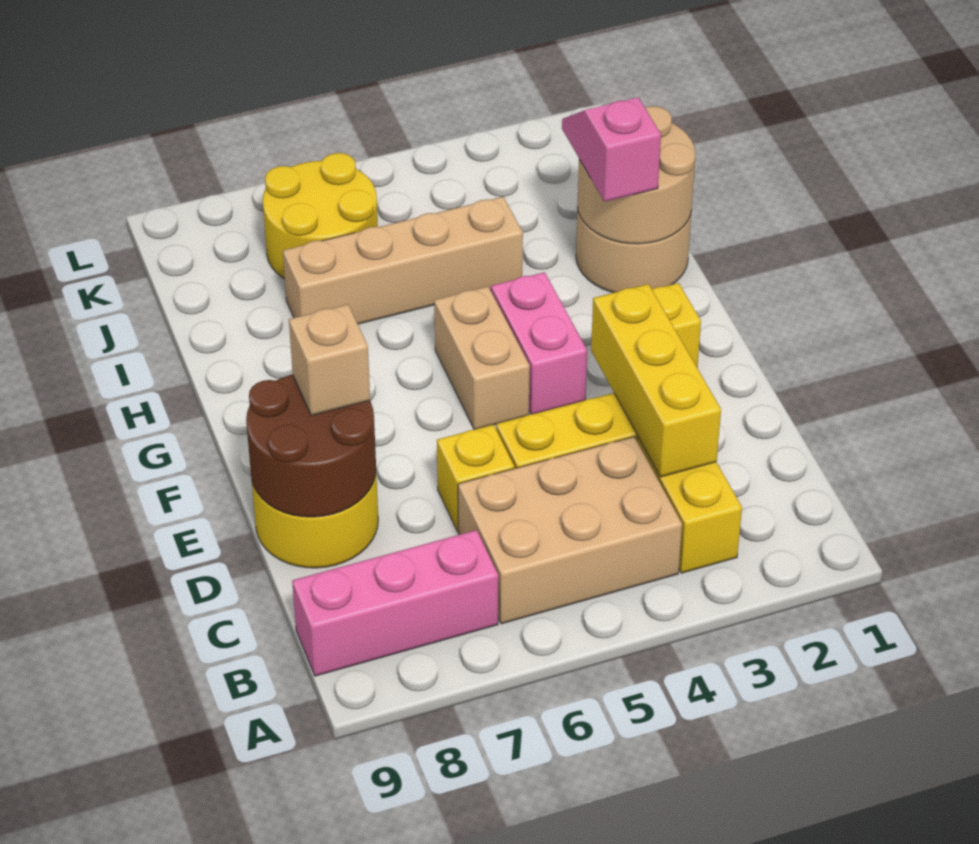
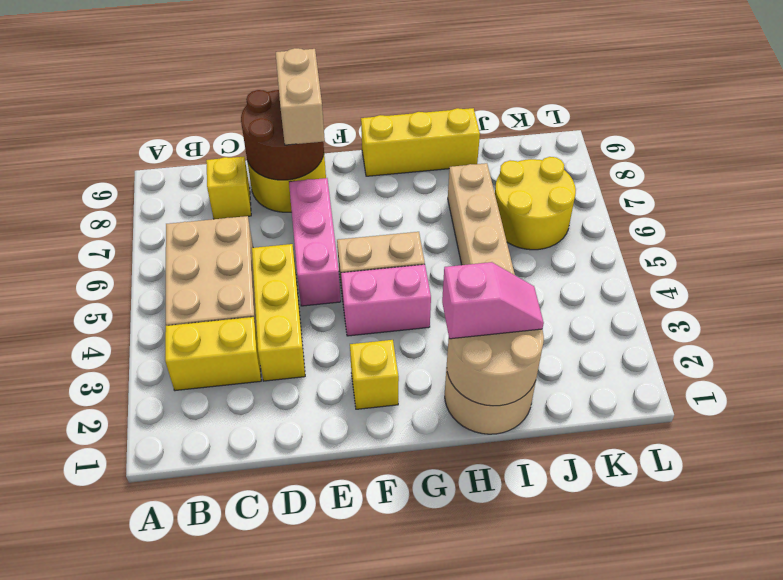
pink 1x3 brick [292,530,498,676] -> pink 1x3 brick moved to [289,178,341,306]
yellow 1x3 brick [591,284,721,477] -> yellow 1x3 brick moved to [361,108,480,176]
yellow 1x1 brick [437,425,514,532] -> yellow 1x1 brick moved to [206,157,251,219]
tan 1x1 brick [289,304,370,416] -> tan 1x2 brick [276,48,325,145]

